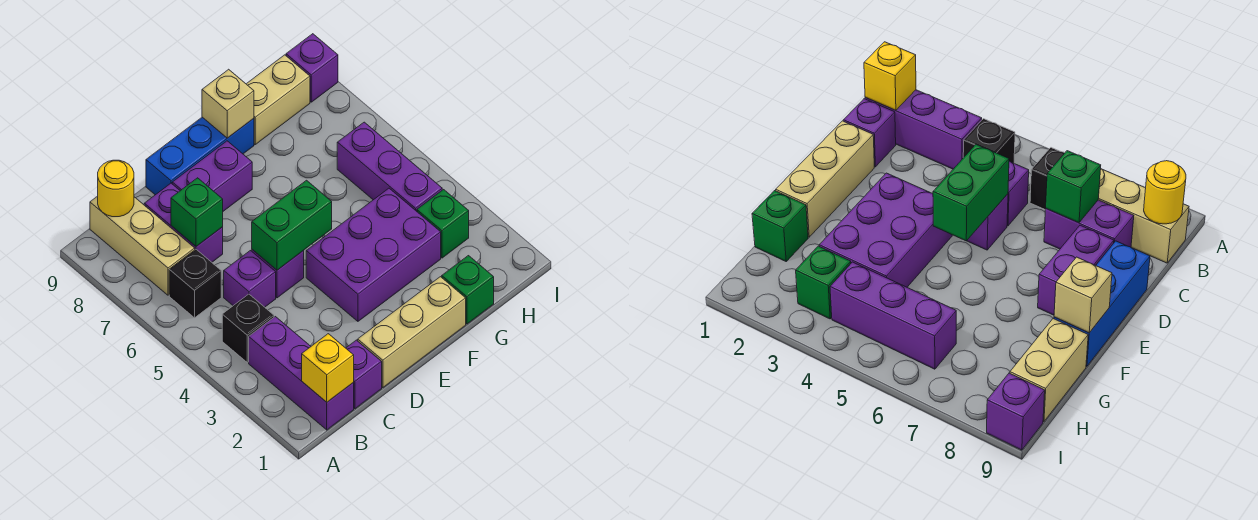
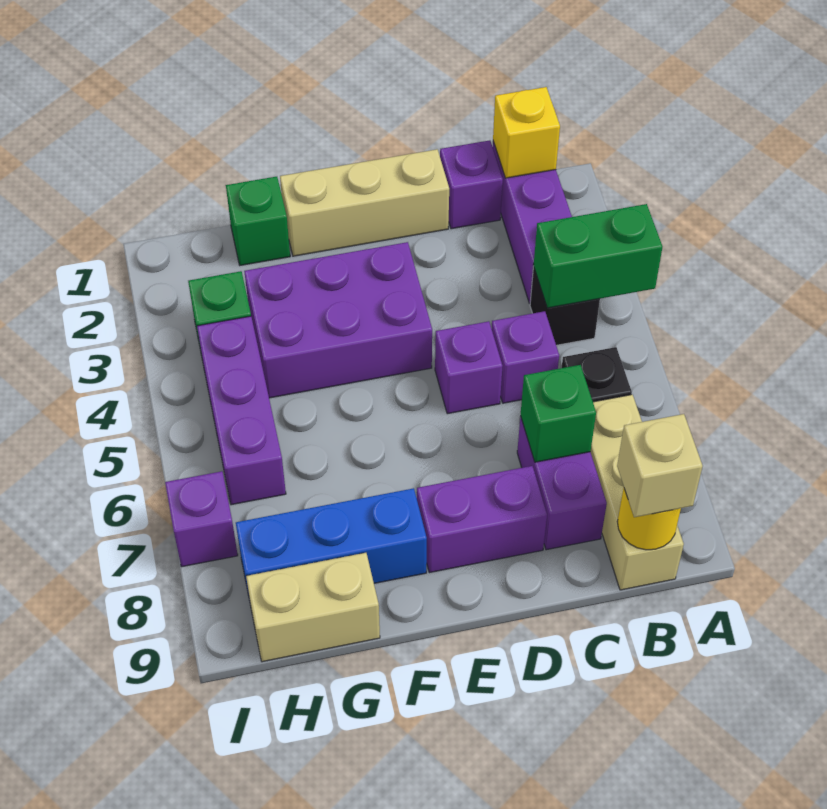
green 1x2 brick [252,180,332,270] -> green 1x2 brick moved to [534,204,662,308]
blue 1x3 brick [146,117,254,195] -> blue 1x3 brick moved to [236,488,427,600]
tan 1x1 brick [202,69,254,138] -> tan 1x1 brick moved to [617,414,703,517]
purple 1x1 brick [286,34,338,102] -> purple 1x1 brick moved to [165,471,238,567]

